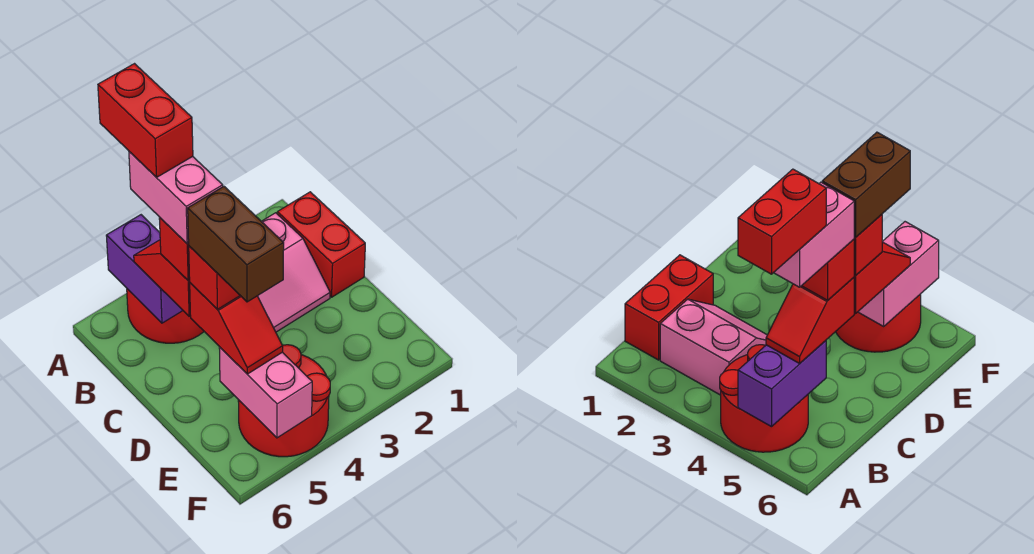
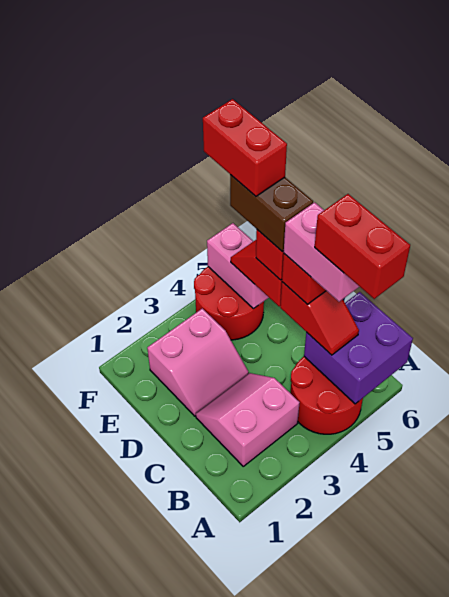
purple 1x2 brick [106,215,183,323] -> purple 2x2 brick [304,292,413,404]
red 1x2 brick [277,192,365,297] -> red 1x2 brick moved to [203,99,287,196]
none -> pink 2x2 slope [147,308,249,416]

